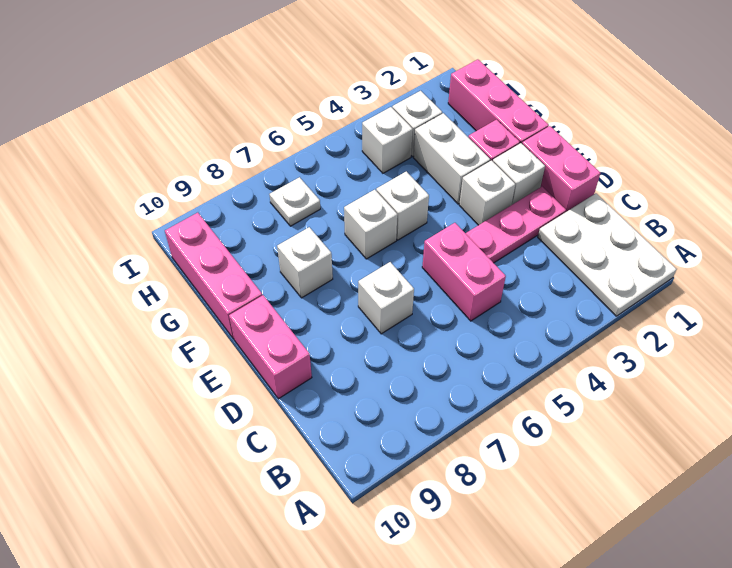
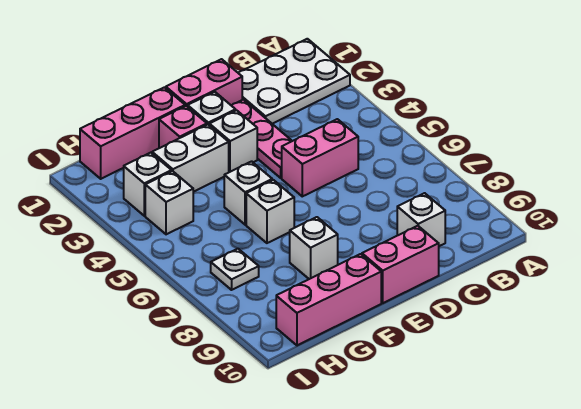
white 1x1 brick [358,262,414,334] -> white 1x1 brick moved to [397,193,445,246]

